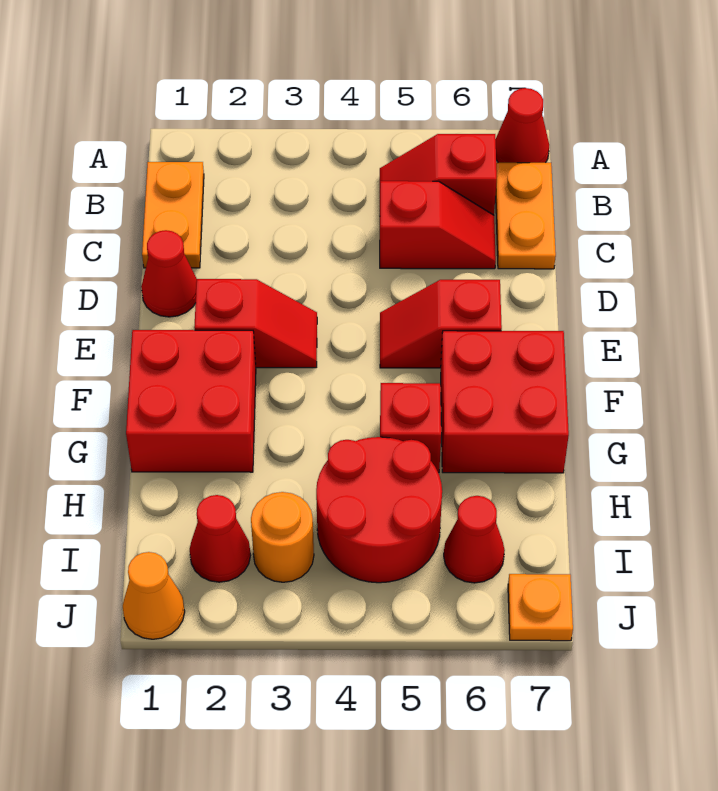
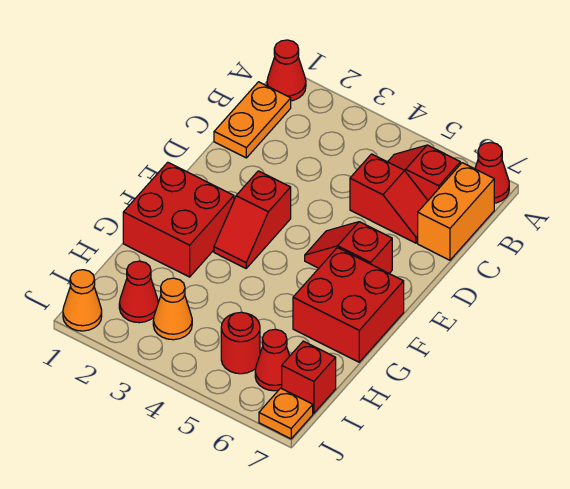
orange 1x2 plate [496,163,556,269] -> orange 1x2 brick [418,163,494,260]
red 1x1 cone [141,230,197,317] -> red 1x1 cone moved to [267,40,306,101]
red 1x2 slope [194,279,317,368] -> red 1x2 slope turned to [214,171,291,268]
red 1x1 brick [380,383,441,473] -> red 1x1 brick moved to [282,341,336,413]
red 2x2 round brick [316,437,442,583] -> red 1x1 round brick [221,312,260,374]
orange 1x1 round brick [251,492,314,582] -> orange 1x1 cone [153,278,192,340]

